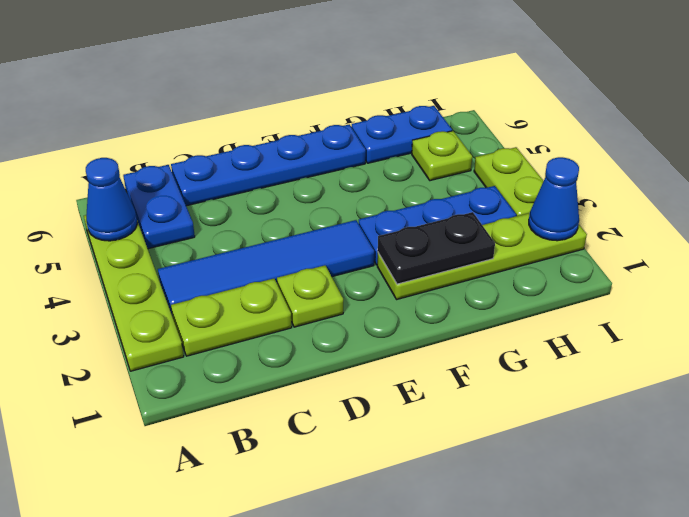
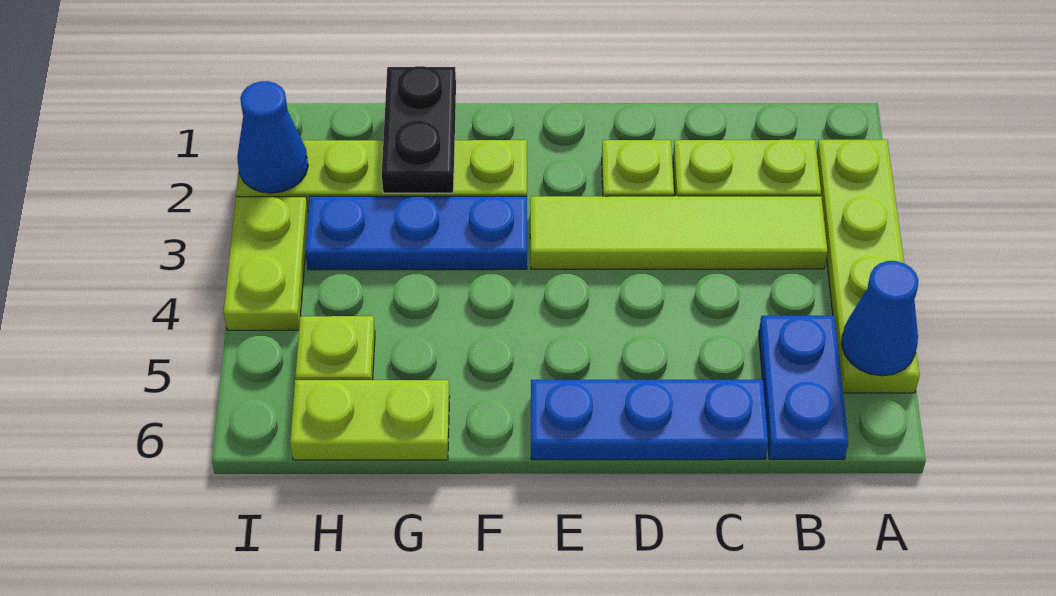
blue 1x4 tile [158,220,374,317] -> lime 1x4 tile [530,196,827,269]
blue 1x4 plate [171,124,366,206] -> blue 1x3 plate [531,380,768,460]
black 1x2 plate [378,212,495,284] -> black 1x2 plate turned to [382,66,456,193]
blue 1x2 plate [352,106,452,163] -> lime 1x2 plate [290,380,450,460]

